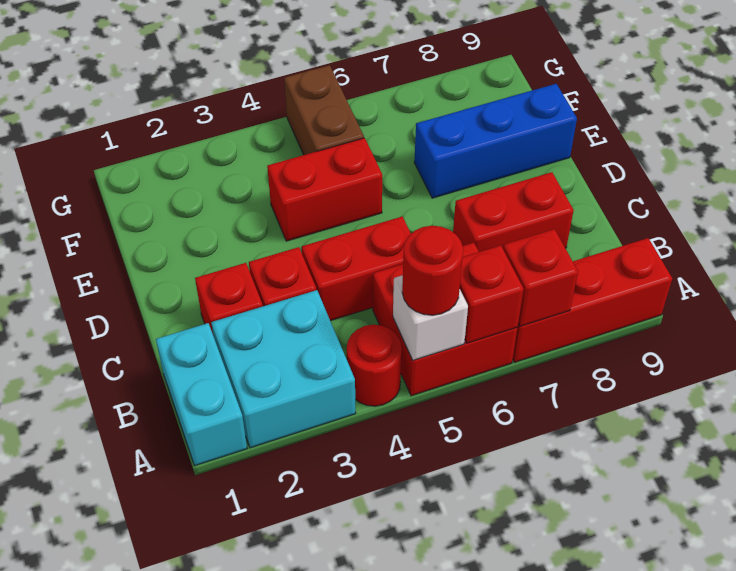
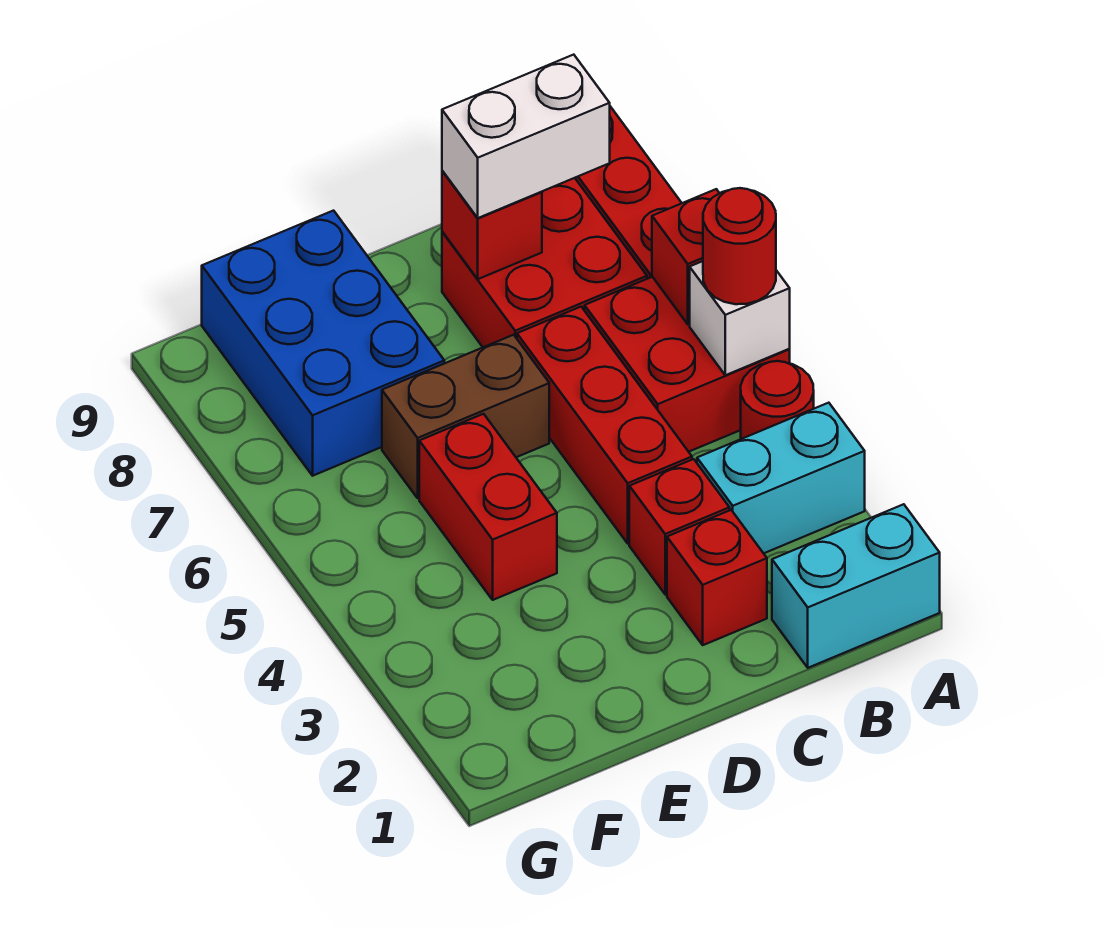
cyan 2x2 brick [211,290,356,448] -> cyan 1x2 brick [697,403,865,553]
red 1x1 brick [503,229,578,326] -> red 1x1 brick moved to [442,171,542,279]
none -> white 1x2 brick [442,55,610,218]
red 1x2 brick [302,216,411,321] -> red 1x3 brick [517,307,692,543]
red 1x2 brick [453,172,574,252] -> red 2x2 brick [442,178,647,347]
blue 1x3 brick [414,84,577,198] -> blue 2x3 brick [202,211,444,476]
brown 1x2 brick [284,65,364,155] -> brown 1x2 brick moved to [382,335,549,498]

